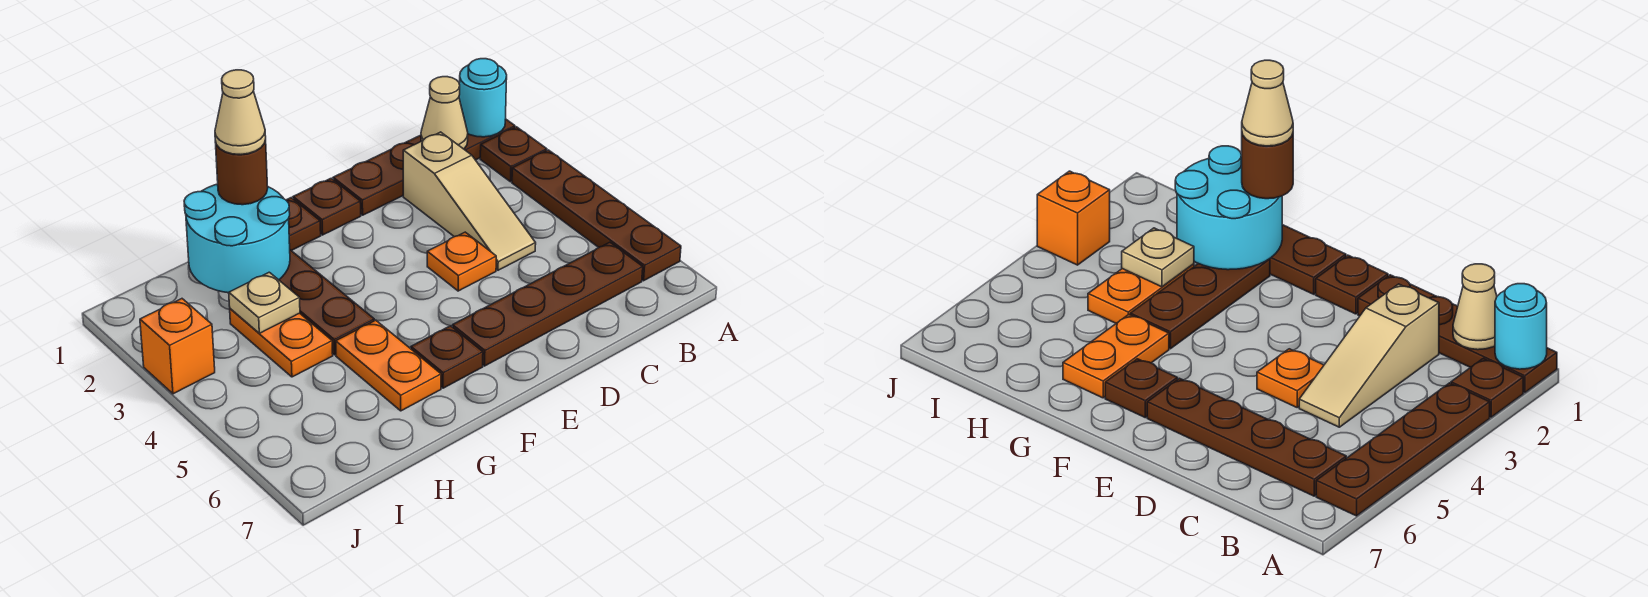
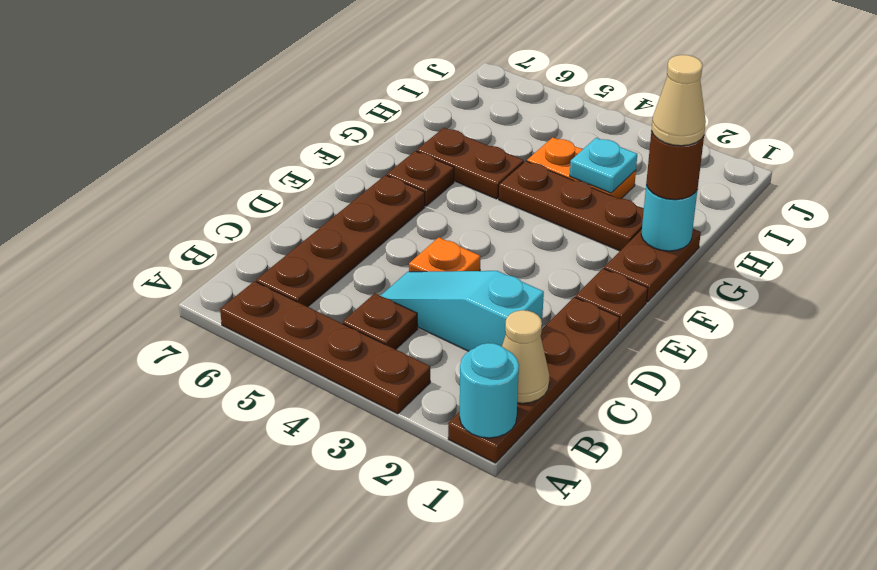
brown 1x1 plate [480,127,547,182] -> brown 1x1 plate moved to [343,293,418,349]
tan 1x3 slope [403,132,536,270] -> cyan 1x3 slope [380,271,544,351]
cyan 2x2 round brick [184,184,290,293] -> cyan 1x1 round brick [641,185,697,251]
orange 1x2 plate [336,320,441,411] -> brown 1x2 plate [417,128,524,199]
tan 1x1 plate [229,272,300,333] -> cyan 1x1 plate [570,138,637,193]
orange 1x1 brick [140,299,215,394] -> none

